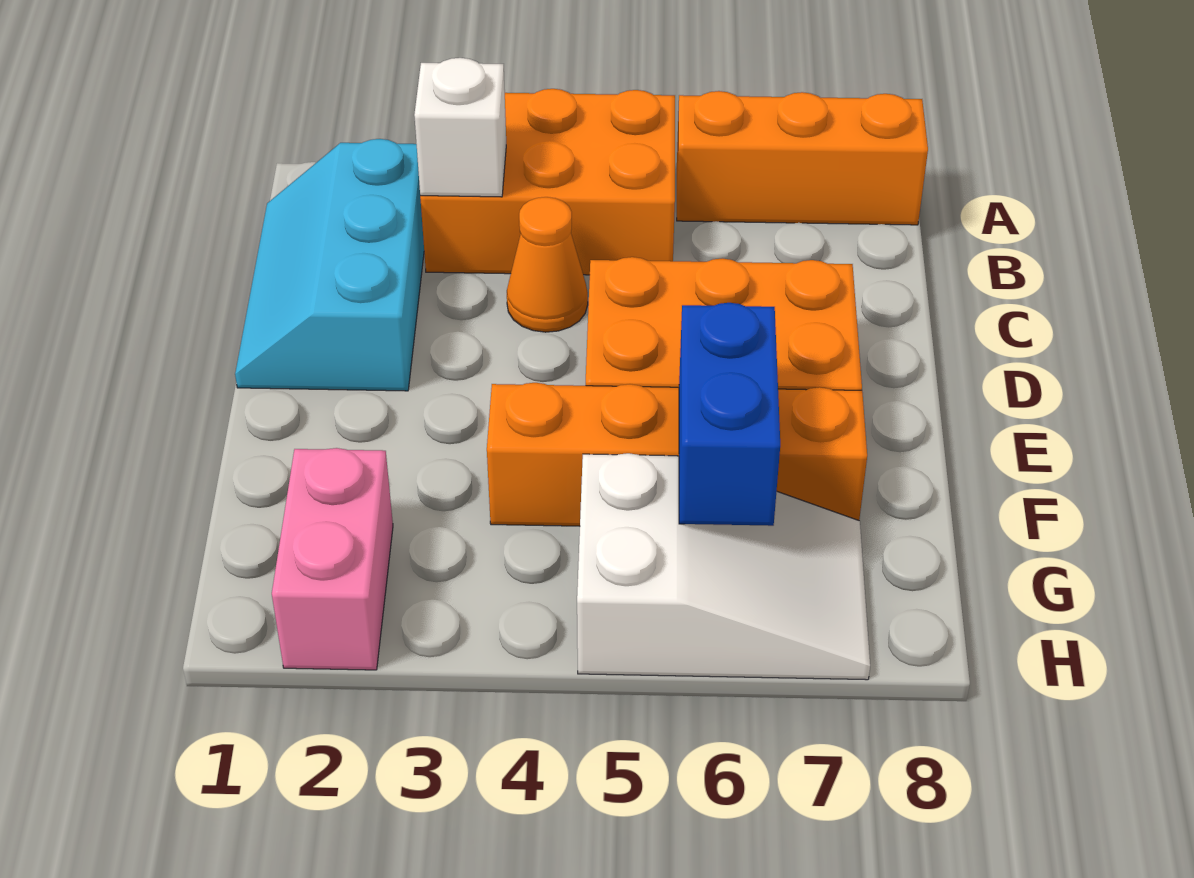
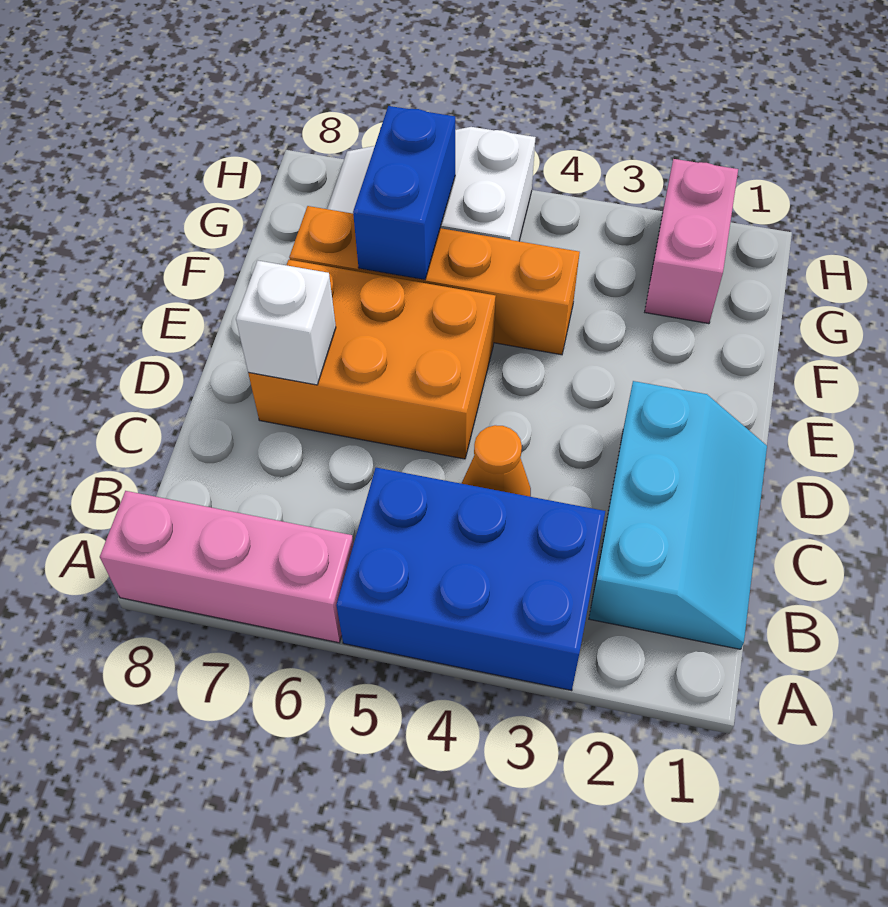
orange 2x3 brick [420,89,675,275] -> blue 2x3 brick [336,468,605,691]
orange 1x3 brick [677,91,928,225] -> pink 1x3 brick [100,491,354,643]
white 1x1 brick [414,58,506,197] -> white 1x1 brick moved to [236,261,336,385]

